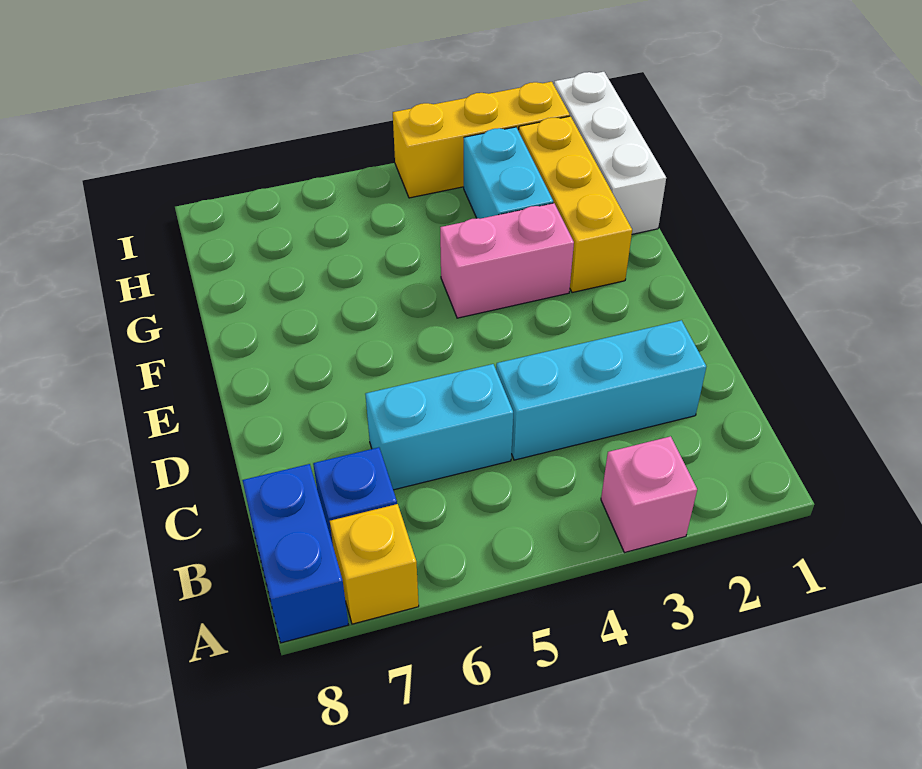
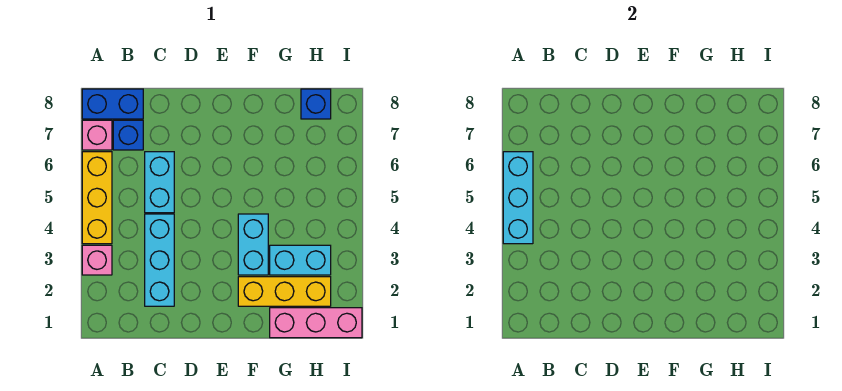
none -> cyan 1x3 brick [503,152,533,244]
yellow 1x1 brick [330,504,419,624] -> pink 1x1 brick [82,120,112,150]
pink 1x2 brick [440,203,574,318] -> cyan 1x2 brick [238,214,268,275]
white 1x3 brick [554,72,666,234] -> pink 1x3 brick [270,308,362,338]
none -> blue 1x1 brick [301,89,331,119]
yellow 1x3 brick [393,82,570,198] -> yellow 1x3 brick moved to [82,152,112,244]

